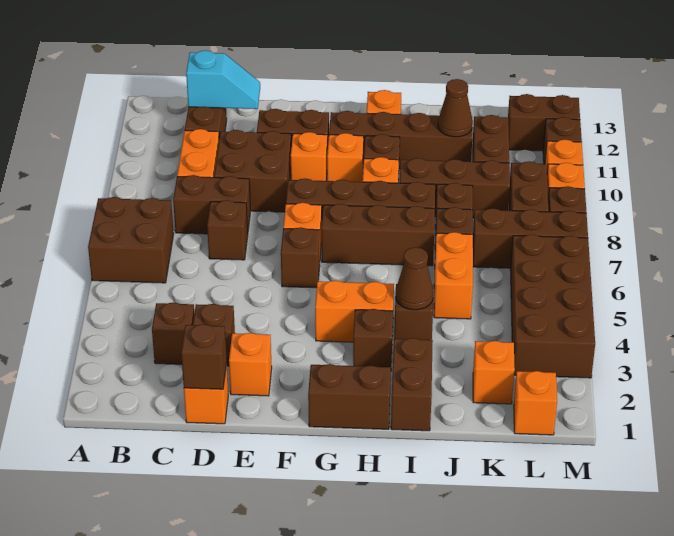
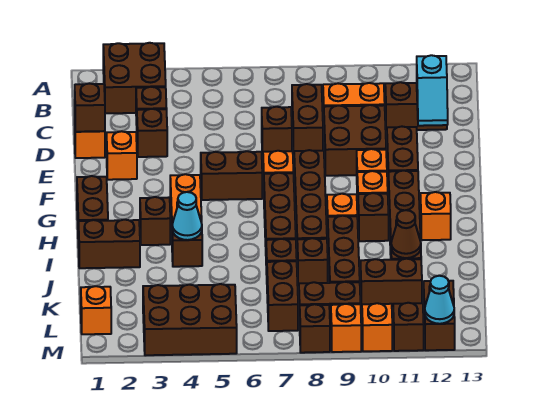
brown 2x2 brick [88,197,174,283] -> brown 2x2 brick moved to [103,43,166,113]
brown 1x1 brick [281,227,320,288] -> brown 1x2 brick [201,151,262,200]
brown 1x1 cone [396,247,434,310] -> cyan 1x1 cone [172,192,202,240]
orange 1x2 brick [434,232,473,319] -> none
orange 1x1 brick [473,341,515,404] -> none
brown 1x3 brick [473,208,588,268] -> brown 1x2 brick [267,261,298,331]
brown 2x4 brick [510,235,595,378] -> brown 2x3 brick [143,284,237,355]
none -> cyan 1x1 cone [425,276,454,324]

